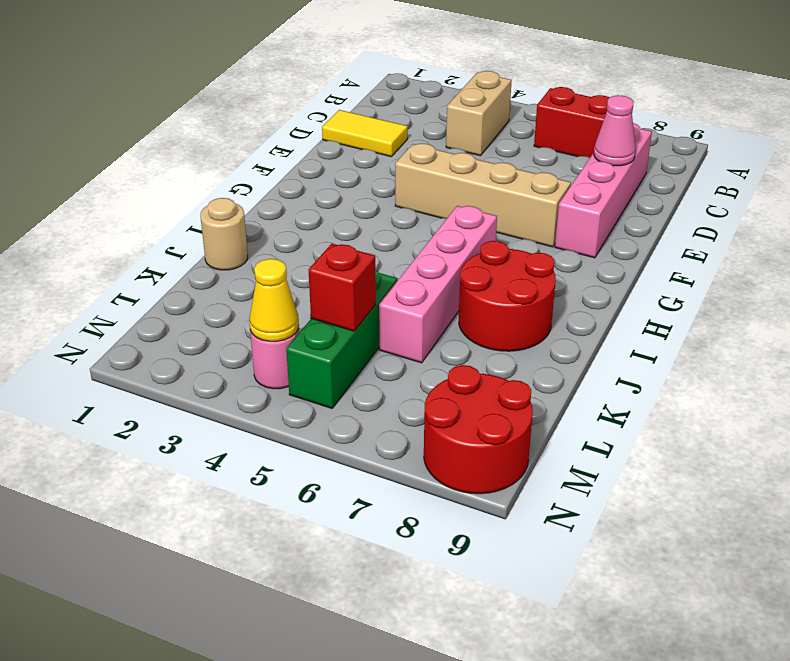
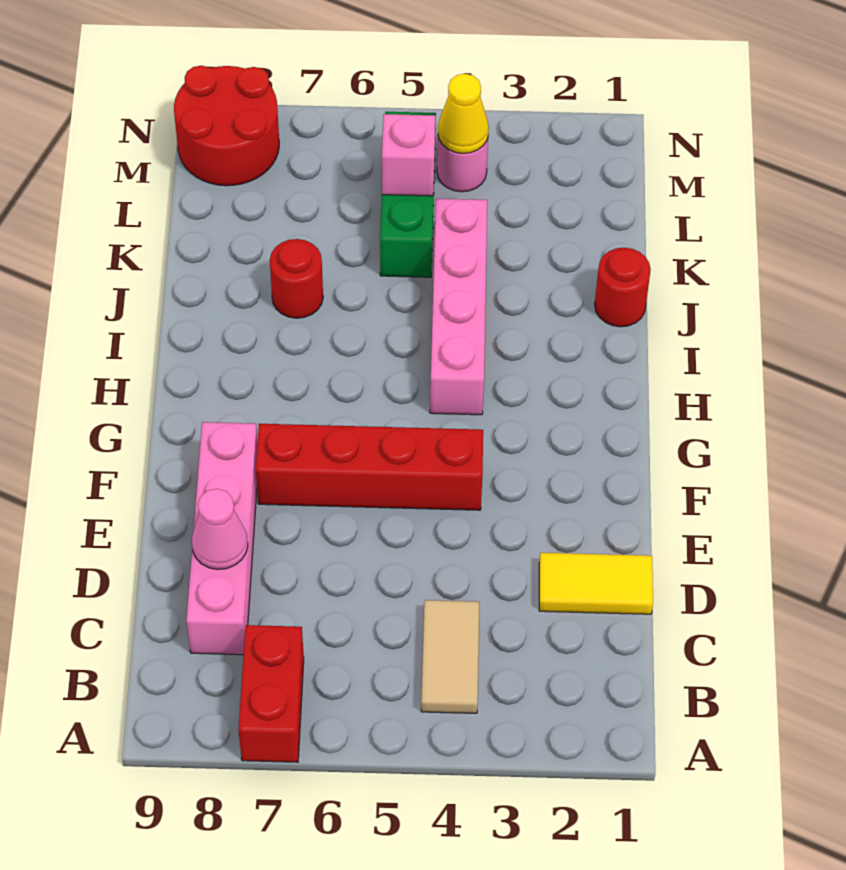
tan 1x2 brick [446,71,512,156] -> tan 1x2 tile [421,600,479,713]
red 1x2 brick [534,87,610,157] -> red 1x2 brick turned to [239,625,304,762]
tan 1x4 brick [395,143,571,247] -> red 1x4 brick [256,424,483,510]
pink 1x4 brick [379,206,497,363] -> pink 1x4 brick moved to [430,199,487,415]
red 2x2 round brick [459,241,556,351] -> red 1x1 round brick [270,239,323,318]
tan 1x1 round brick [200,198,248,270] -> red 1x1 round brick [595,248,651,327]
red 1x1 brick [308,244,376,331] -> pink 1x1 brick [382,114,435,196]

